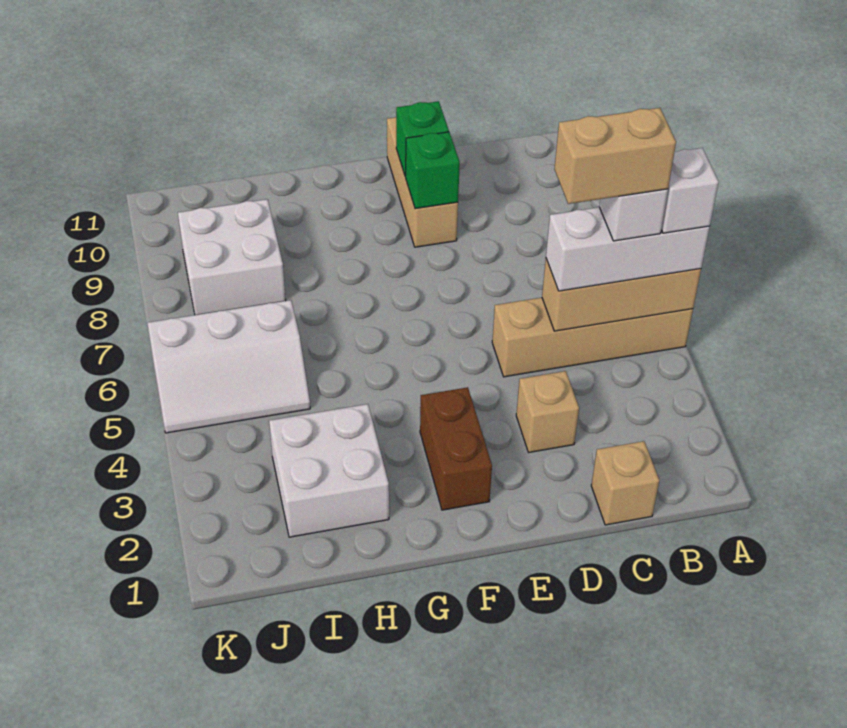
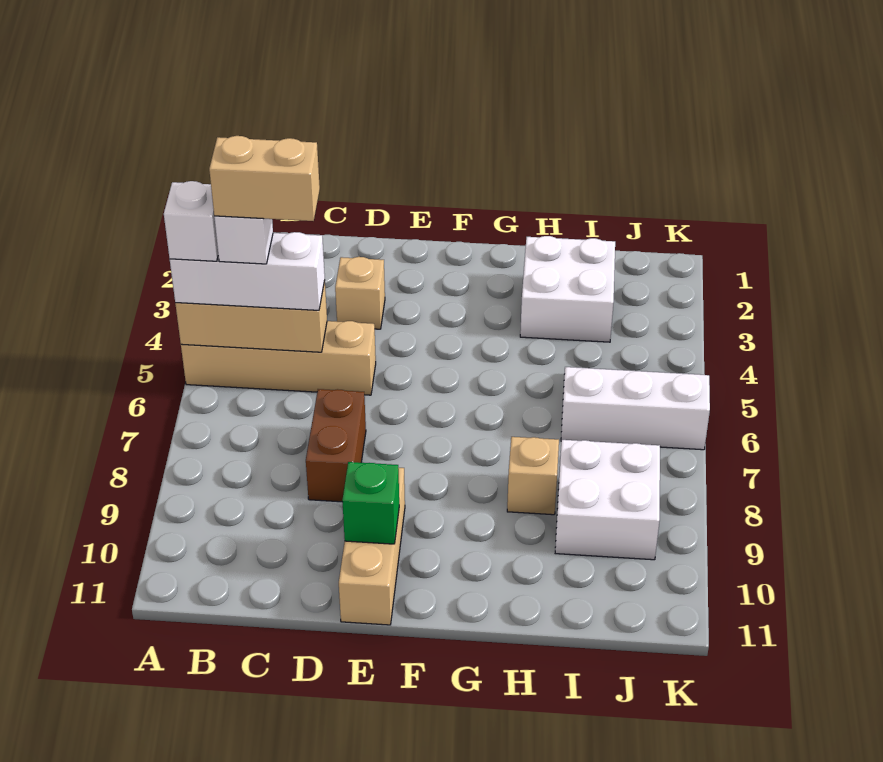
tan 1x1 brick [591,441,659,525] -> tan 1x1 brick moved to [507,437,559,515]
green 1x1 brick [406,132,460,209] -> none
brown 1x2 brick [420,387,492,510] -> brown 1x2 brick moved to [306,389,366,502]

